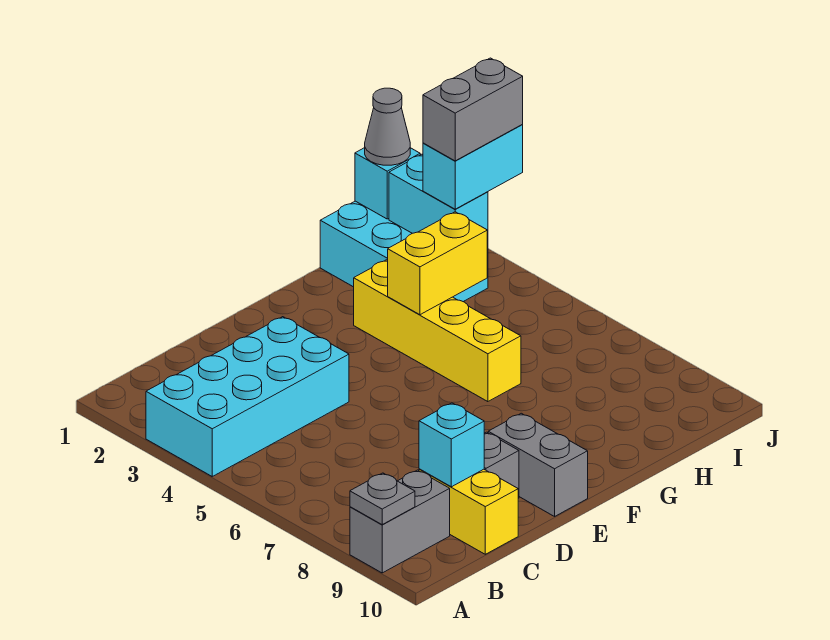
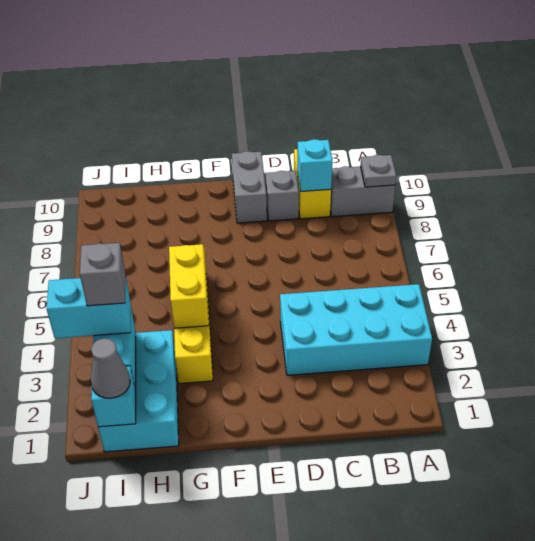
yellow 1x2 brick [388,212,487,315] -> yellow 1x2 brick turned to [169,244,209,328]
grey 1x2 brick [423,58,523,161] -> grey 1x1 brick [80,243,126,306]

